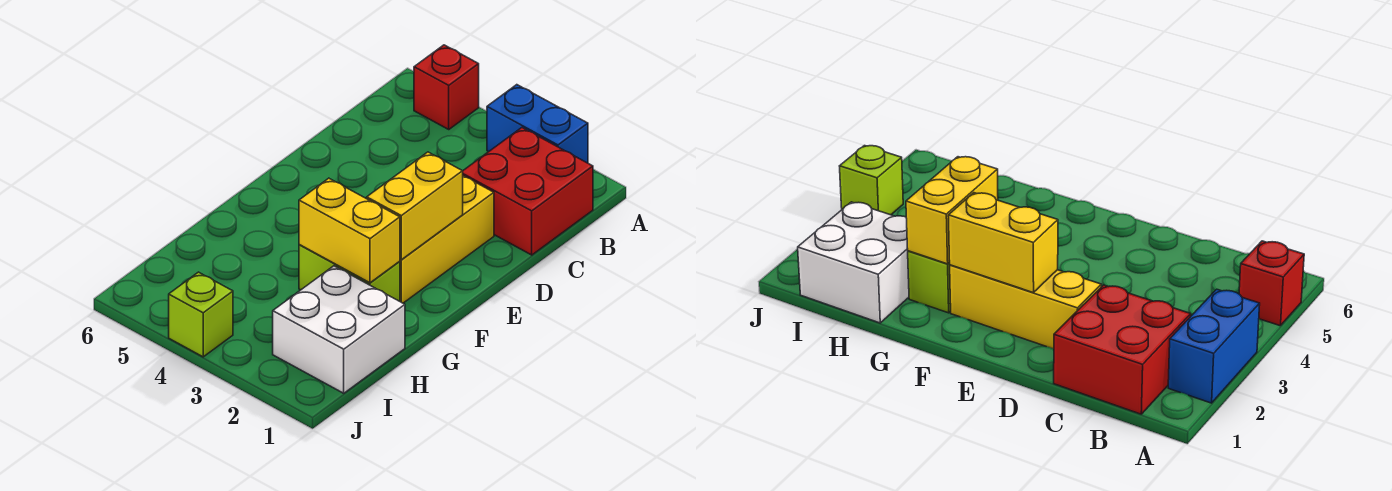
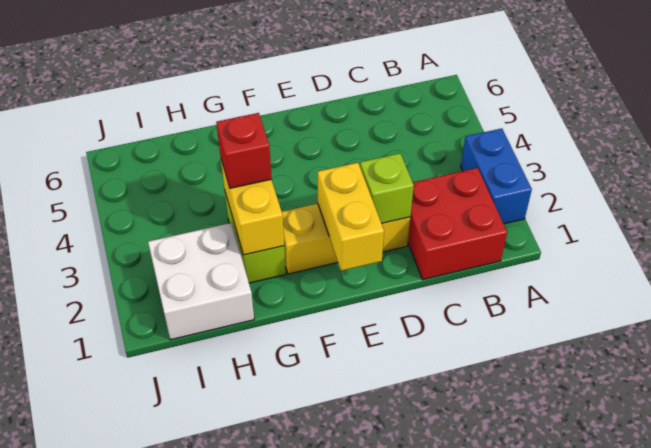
red 1x1 brick [414,45,479,129] -> red 1x1 brick moved to [216,113,271,188]
yellow 1x2 brick [367,152,463,260] -> yellow 1x2 brick turned to [318,163,384,271]
lime 1x1 brick [169,272,233,357] -> lime 1x1 brick moved to [360,153,414,223]

